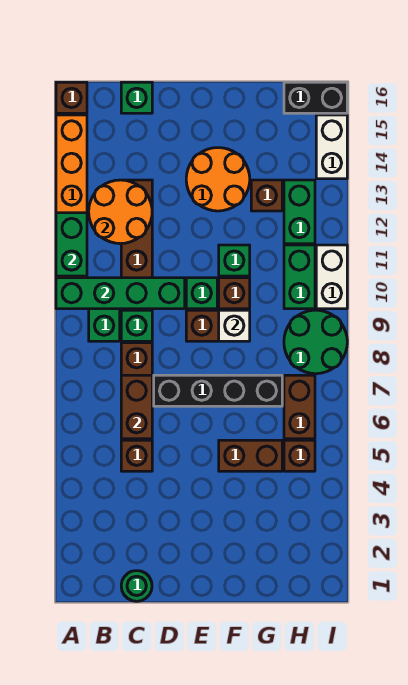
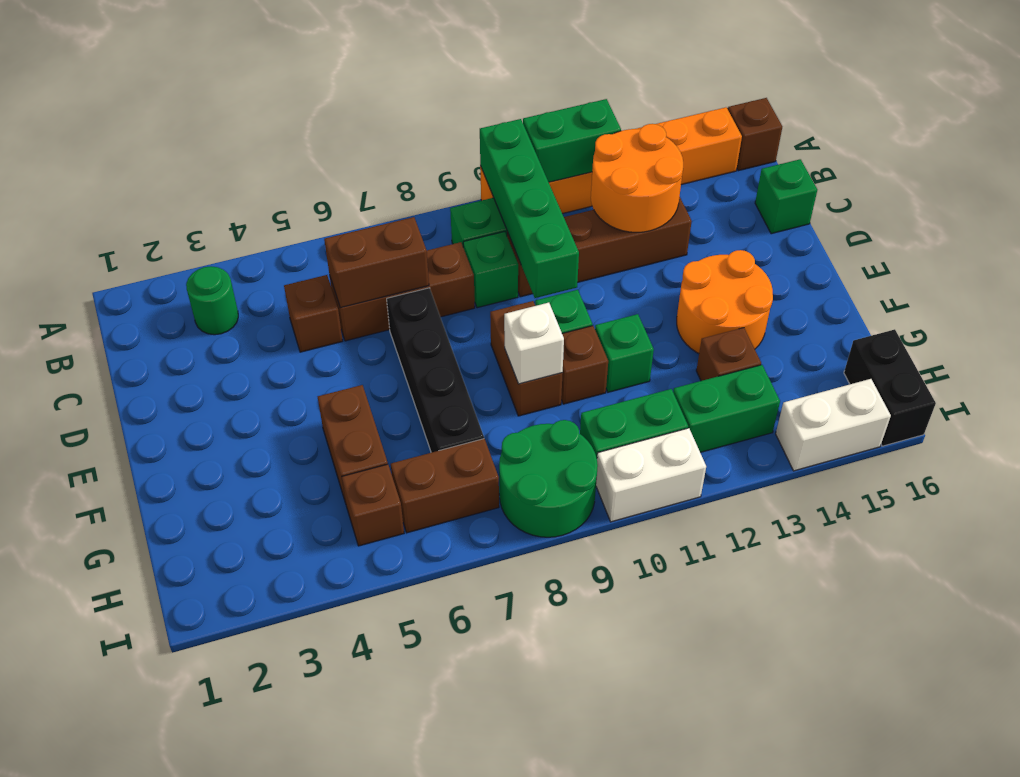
green 1x1 round brick [121,571,152,601] -> green 1x1 round brick moved to [186,266,238,335]

